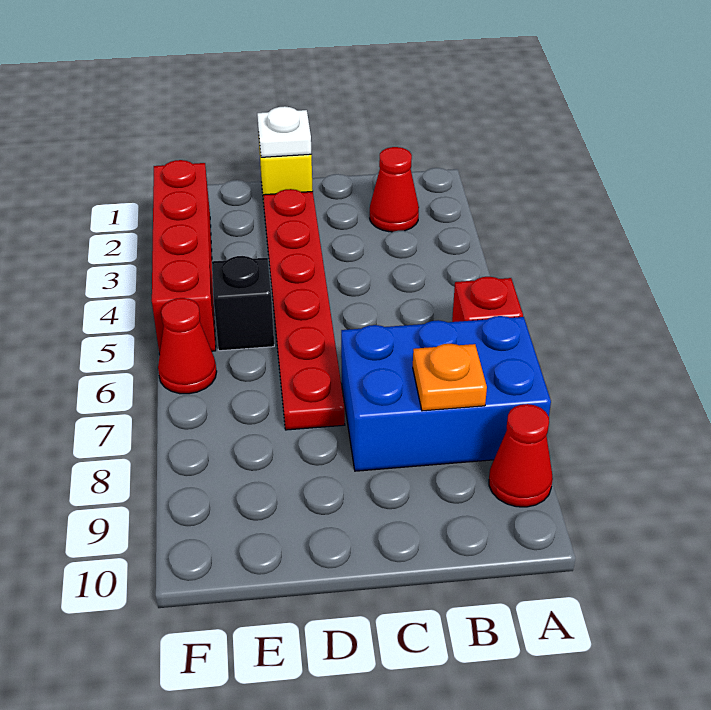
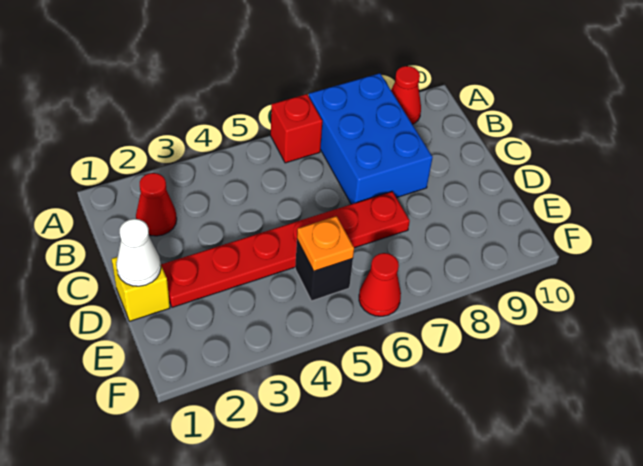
orange 1x1 plate [413,344,487,411] -> orange 1x1 plate moved to [297,216,354,271]
white 1x1 plate [257,106,311,157] -> white 1x1 cone [116,219,161,286]
red 1x4 brick [152,160,216,355] -> none

